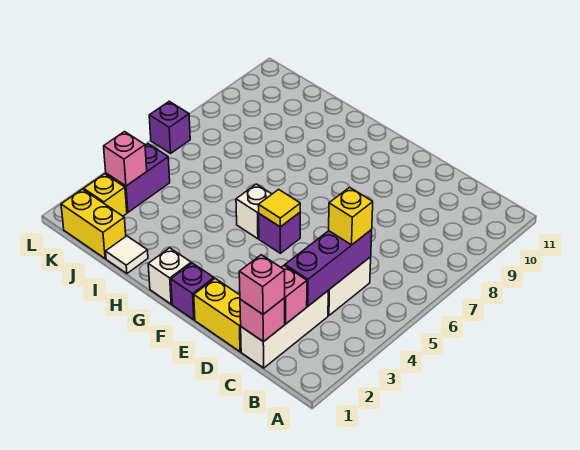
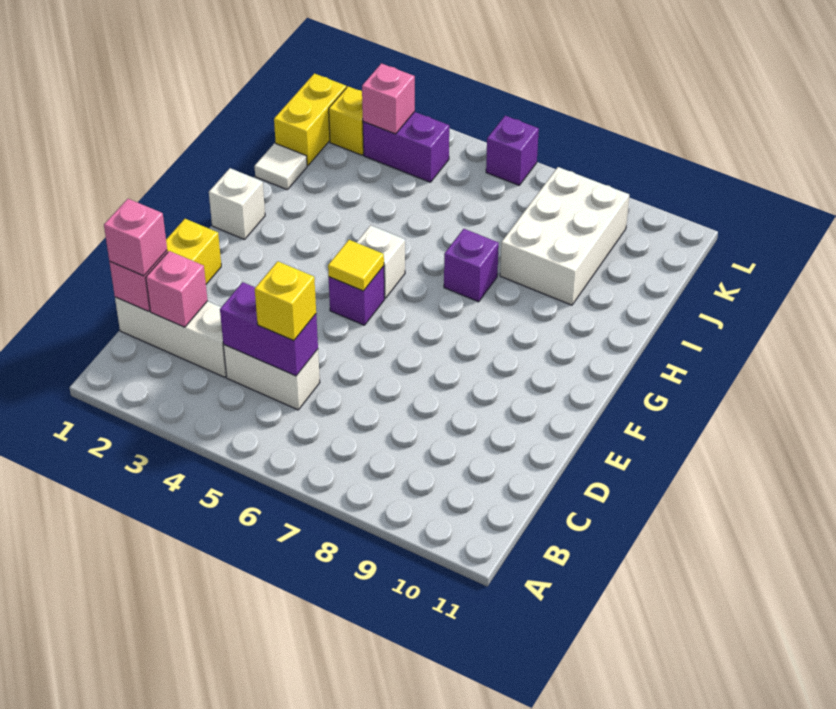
purple 1x3 brick [285,230,372,306] -> purple 1x2 brick [220,282,318,376]
purple 1x1 brick [171,263,214,320] -> purple 1x1 brick moved to [444,229,499,302]
none -> white 2x3 brick [500,167,629,305]

